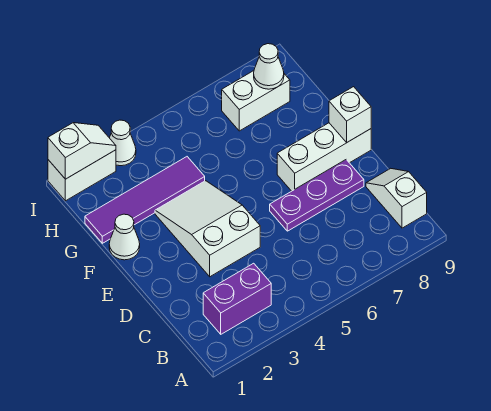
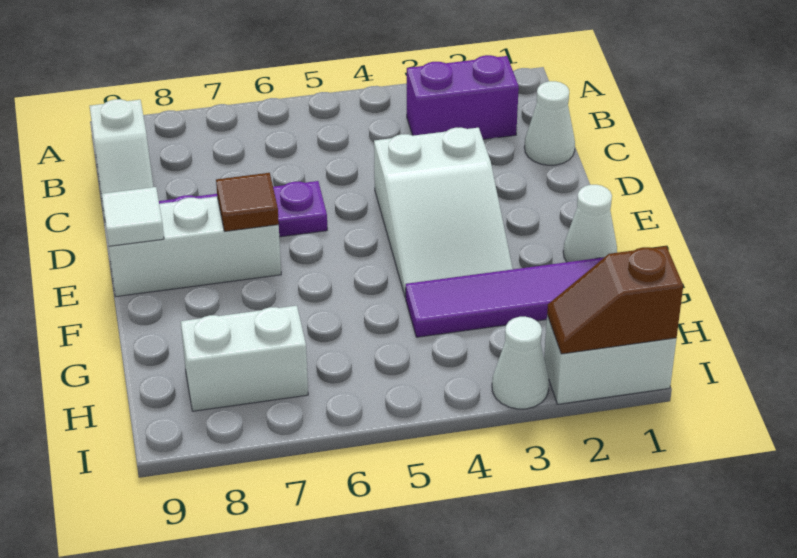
none -> brown 1x1 tile [216,173,279,231]
white 1x1 brick [329,87,371,142] -> white 1x1 tile [102,187,164,246]
white 1x1 cone [254,44,284,89] -> white 1x1 cone moved to [525,81,575,165]
white 1x2 slope [48,123,116,179] -> brown 1x2 slope [547,246,683,354]

